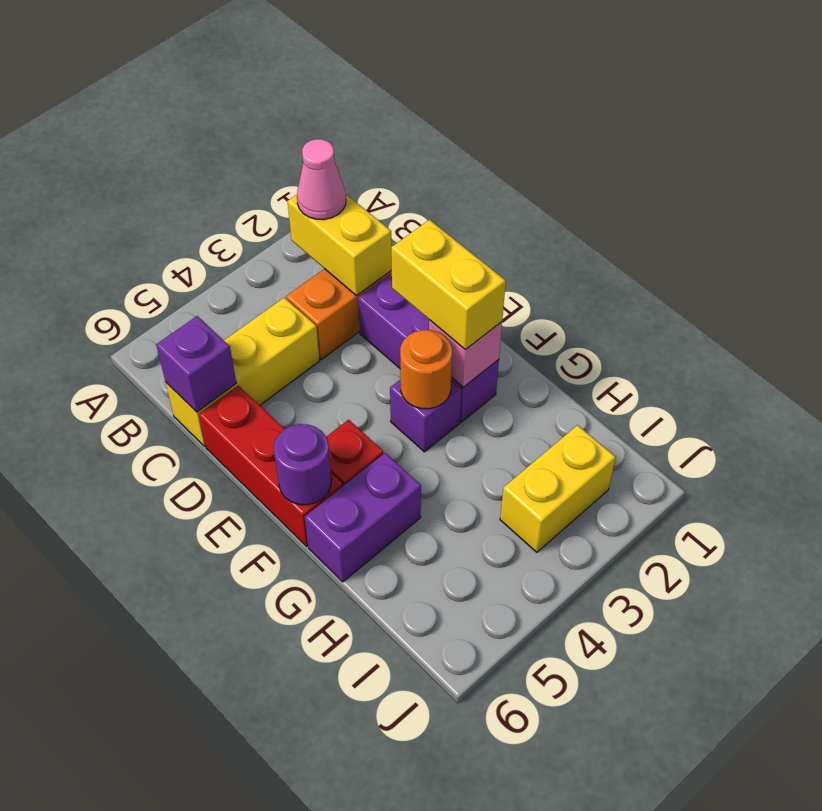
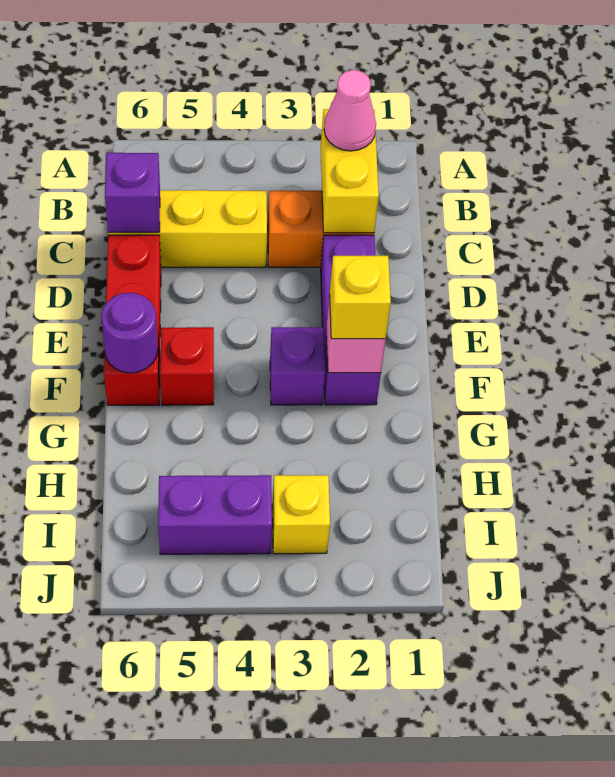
yellow 1x2 brick [391,220,506,350] -> yellow 1x1 brick [330,256,391,339]
orange 1x1 round brick [400,330,452,409] -> none
purple 1x2 brick [305,453,421,582] -> purple 1x2 brick moved to [158,475,272,554]
yellow 1x2 brick [500,425,616,552] -> yellow 1x1 brick [272,475,330,554]

